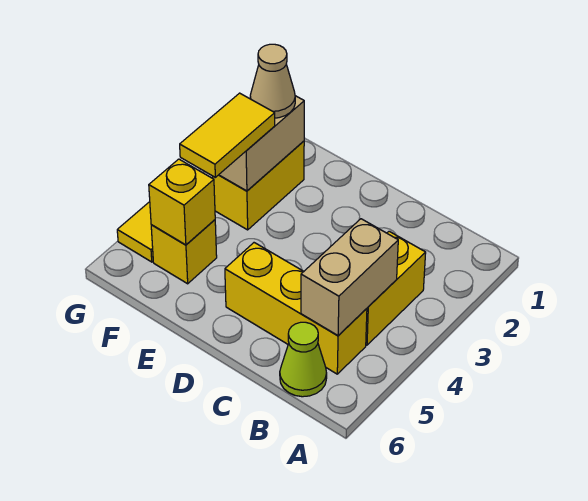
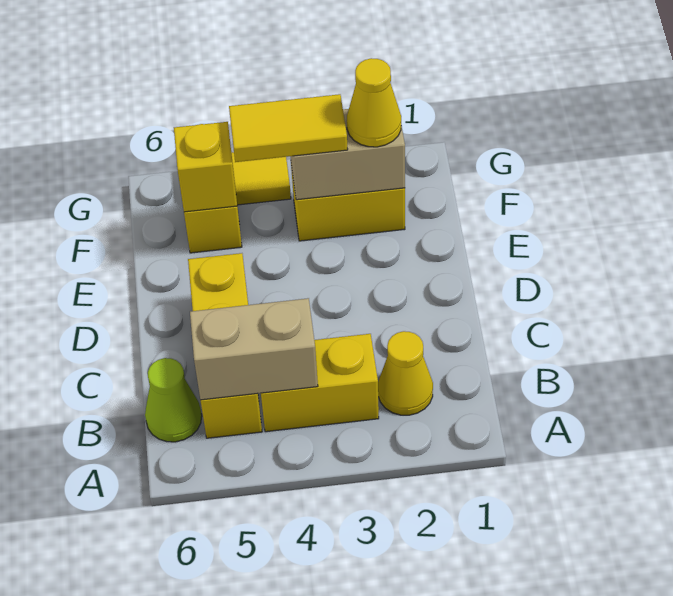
none -> yellow 1x1 cone [378,331,433,415]
tan 1x1 cone [250,44,295,118] -> yellow 1x1 cone [347,58,401,147]

